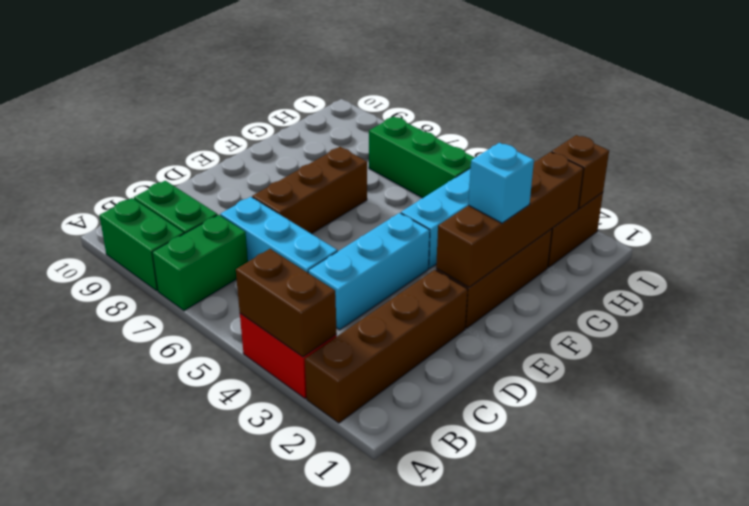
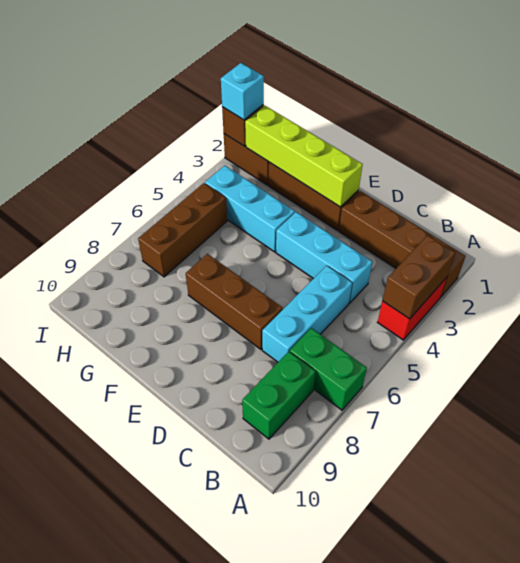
green 1x2 brick [99,198,184,291] -> none
brown 1x4 brick [436,152,584,287] -> lime 1x4 brick [245,105,363,207]
cyan 1x1 brick [468,143,534,223] -> cyan 1x1 brick moved to [221,63,264,120]
green 1x3 brick [369,117,475,198] -> brown 1x3 brick [138,183,227,277]

